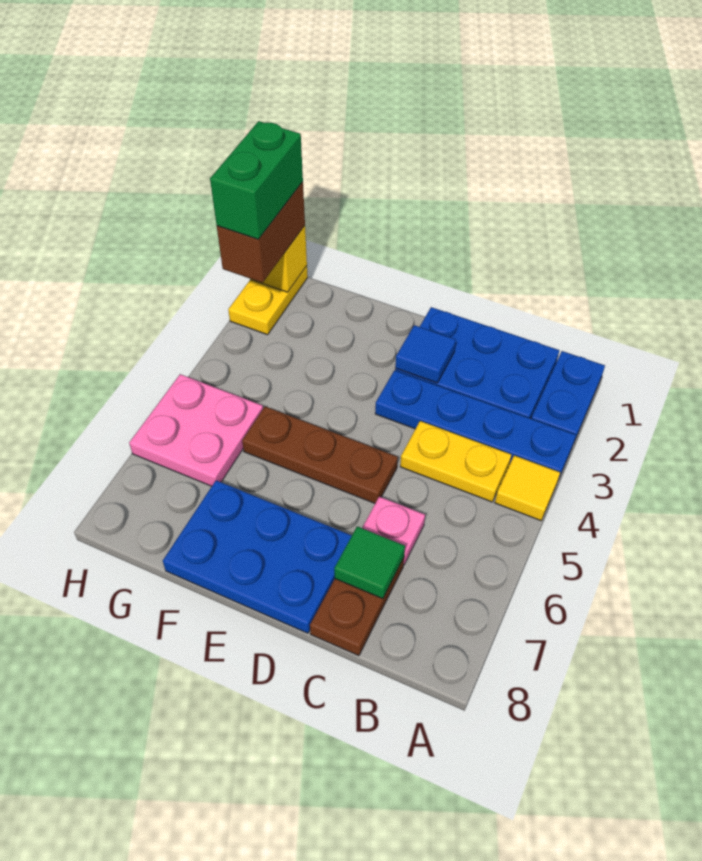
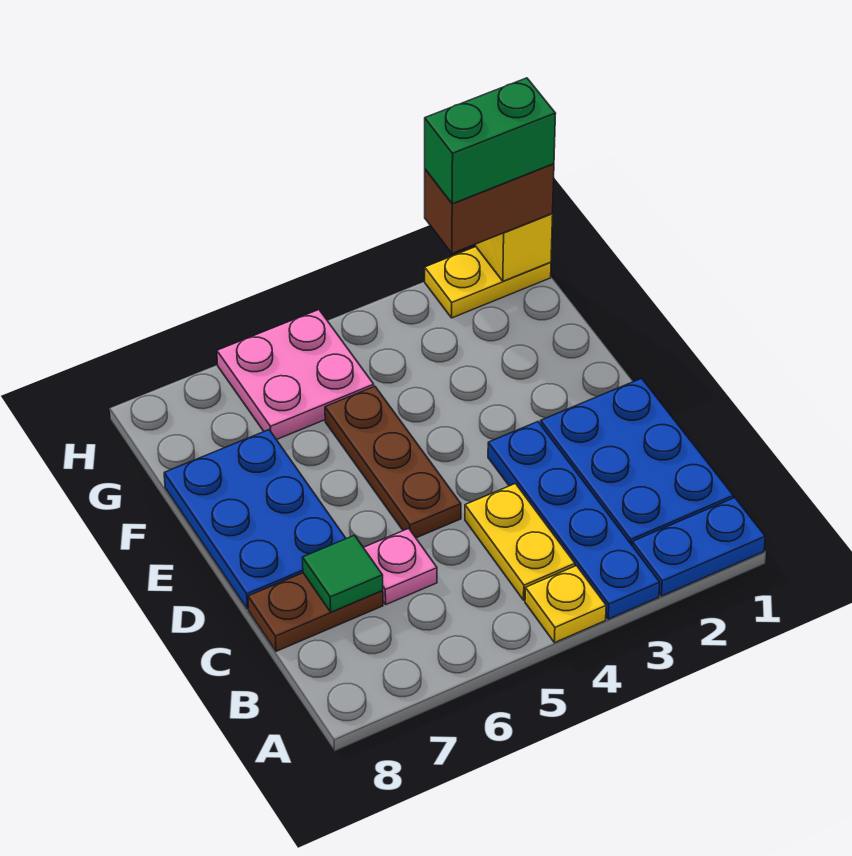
yellow 1x1 tile [495,456,560,521] -> yellow 1x1 plate [525,566,606,643]
blue 1x1 tile [395,325,456,383] -> none

